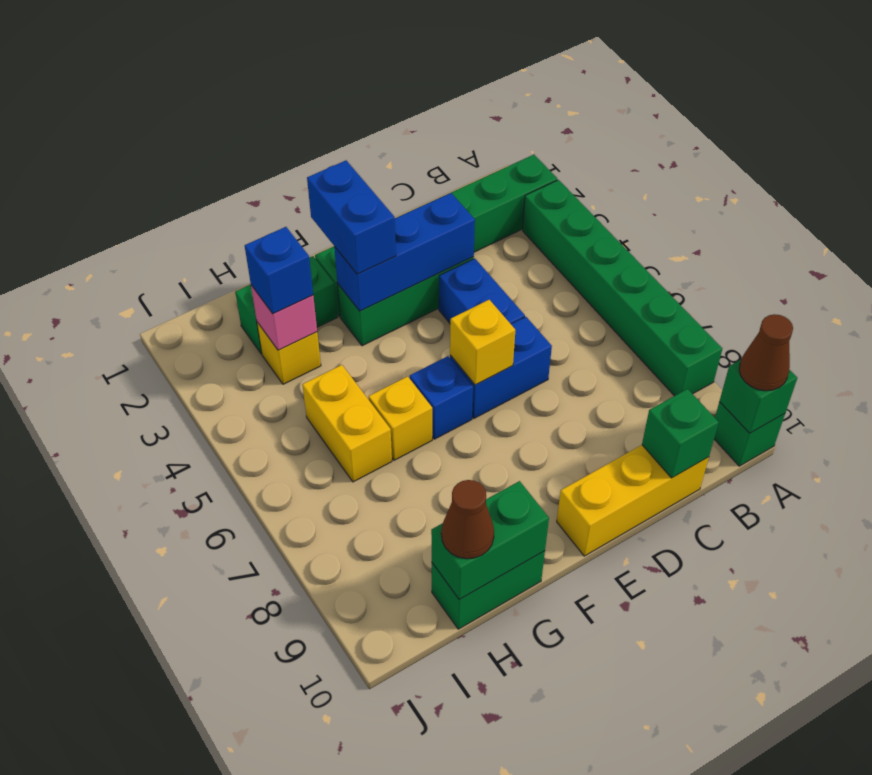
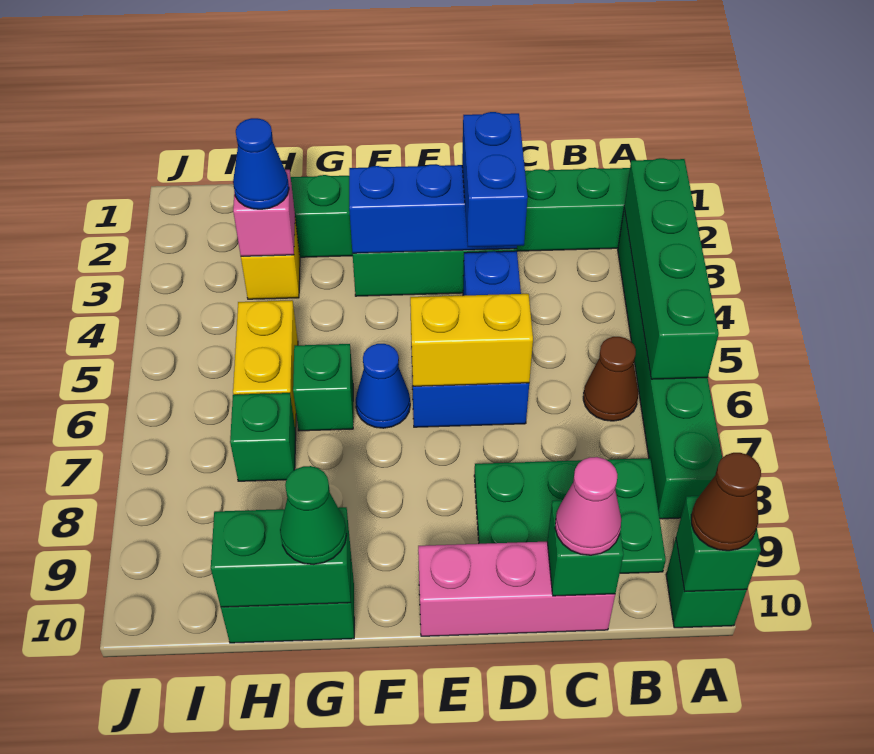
none -> green 1x4 brick [624,158,719,379]
none -> green 2x3 plate [474,458,666,573]
yellow 1x3 brick [557,445,709,556] -> pink 1x3 brick [418,542,615,636]
none -> pink 1x1 cone [555,457,621,555]
yellow 1x1 brick [450,300,515,385] -> yellow 1x2 brick [410,294,533,386]
blue 1x2 brick [307,160,396,274] -> blue 1x2 brick moved to [462,112,528,247]
blue 1x1 brick [410,356,473,439] -> blue 1x1 cone [356,344,410,428]
yellow 1x1 brick [369,376,432,460] -> green 1x1 brick [293,344,353,431]
none -> green 1x1 cone [280,466,347,564]
blue 1x1 brick [245,227,313,314] -> blue 1x1 cone [233,118,289,209]
none -> green 1x1 brick [230,393,296,481]
brown 1x1 cone [441,480,494,559] -> brown 1x1 cone moved to [583,337,638,421]

